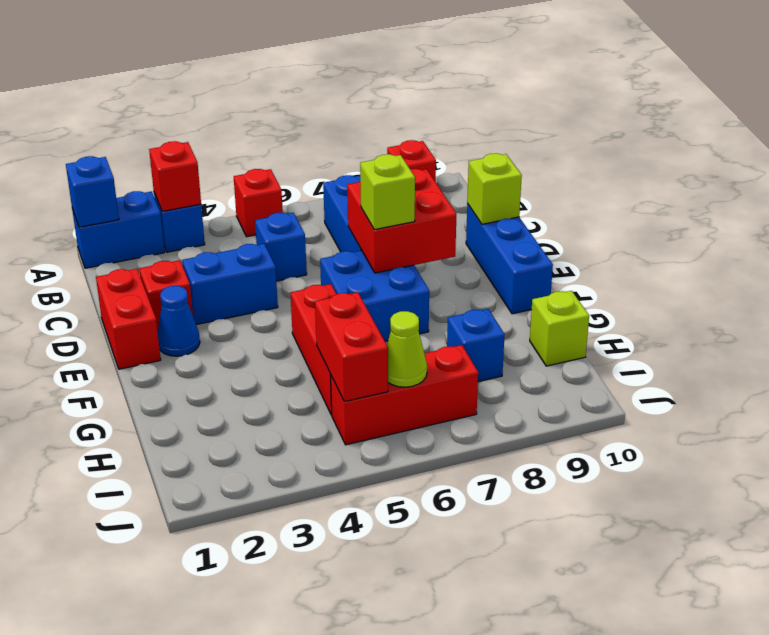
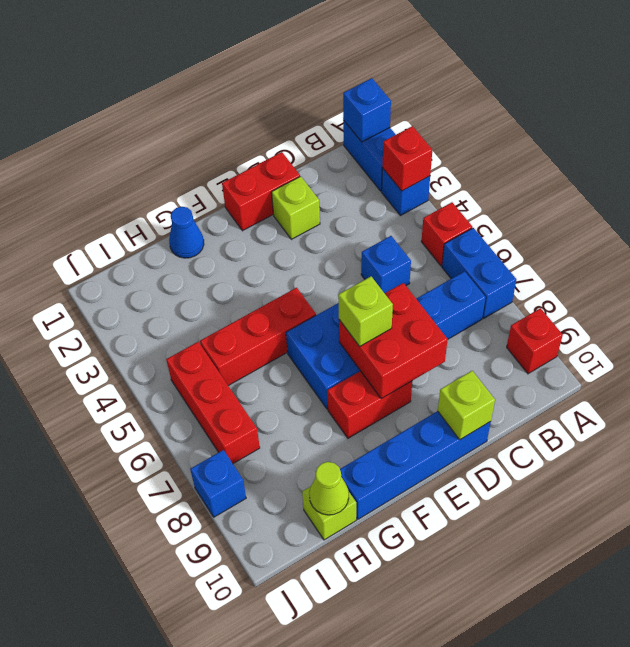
red 1x1 brick [139,260,193,331] -> lime 1x1 brick [272,176,320,239]
blue 1x2 brick [182,244,278,325] -> blue 1x2 brick moved to [442,228,516,318]
blue 1x3 brick [466,204,553,314] -> blue 1x4 brick [340,411,491,519]
blue 1x1 cone [158,286,200,356] -> blue 1x1 cone moved to [169,207,204,258]
red 1x2 brick [315,292,388,402] -> red 1x2 brick moved to [327,371,412,438]
blue 1x1 brick [447,309,505,382] -> blue 1x1 brick moved to [190,450,246,517]
lime 1x1 cone [387,311,427,387] -> lime 1x1 cone moved to [309,462,349,515]

